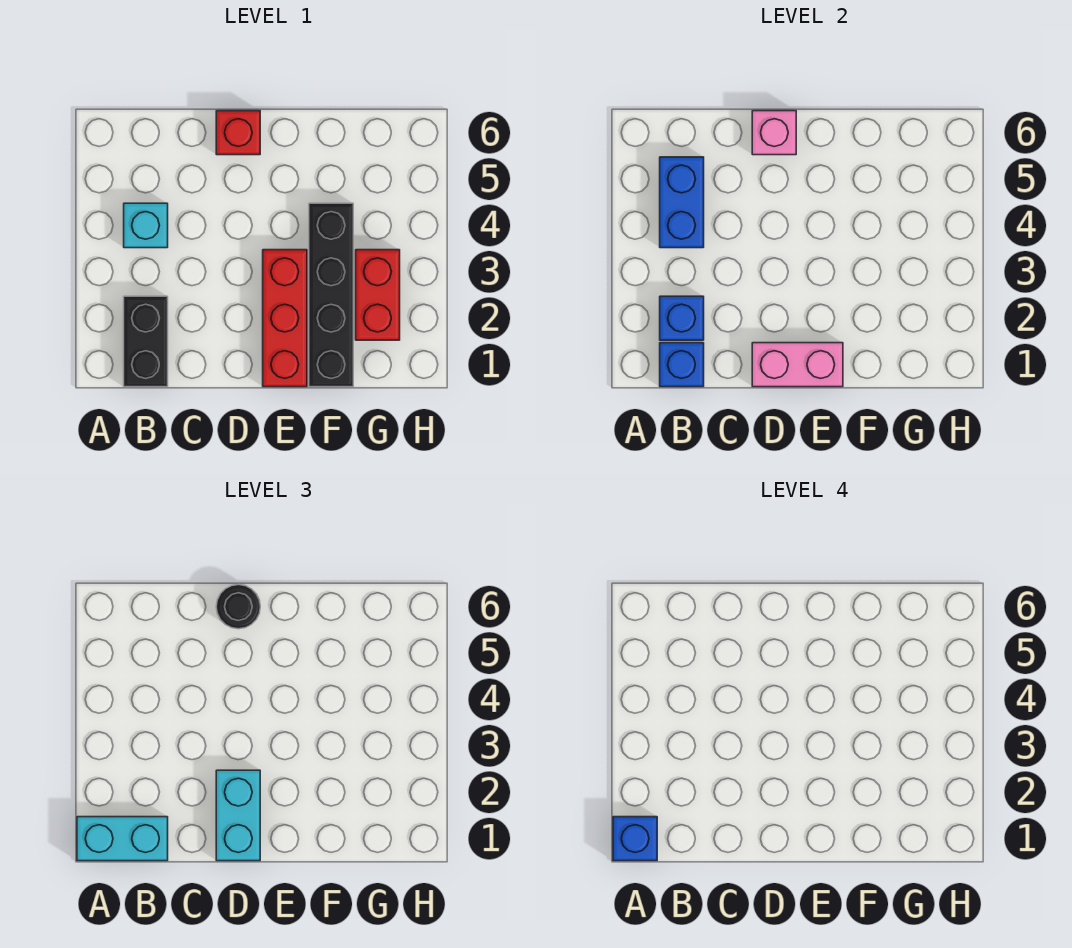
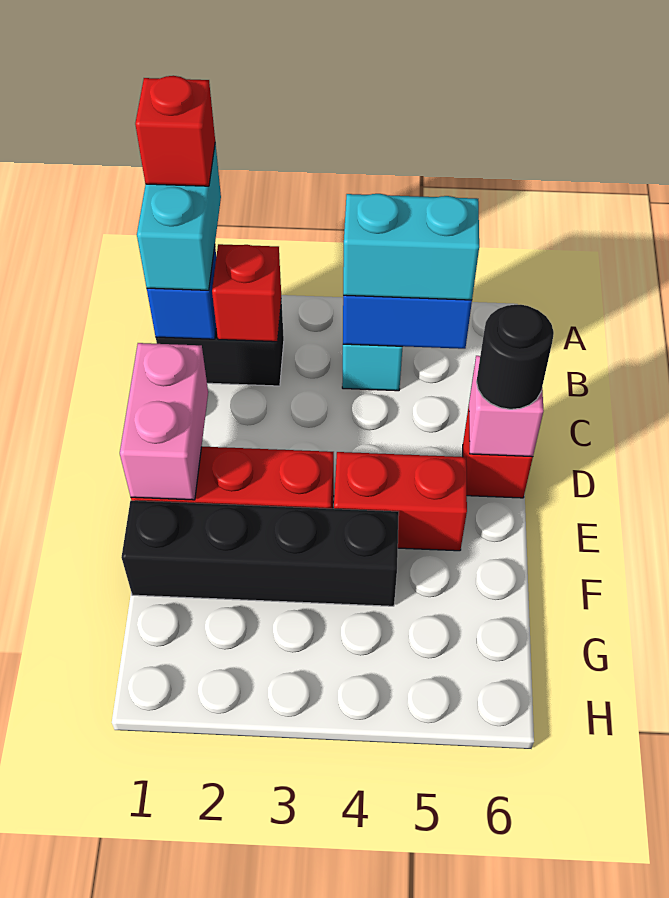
blue 1x1 brick [613,817,657,861] -> red 1x1 brick [135,76,215,186]
blue 1x1 brick [660,296,704,340] -> red 1x1 brick [212,244,281,342]
cyan 1x2 brick [216,770,260,861] -> cyan 1x2 brick moved to [343,194,479,300]
red 1x2 brick [356,250,400,340] -> red 1x2 brick moved to [334,452,467,551]

